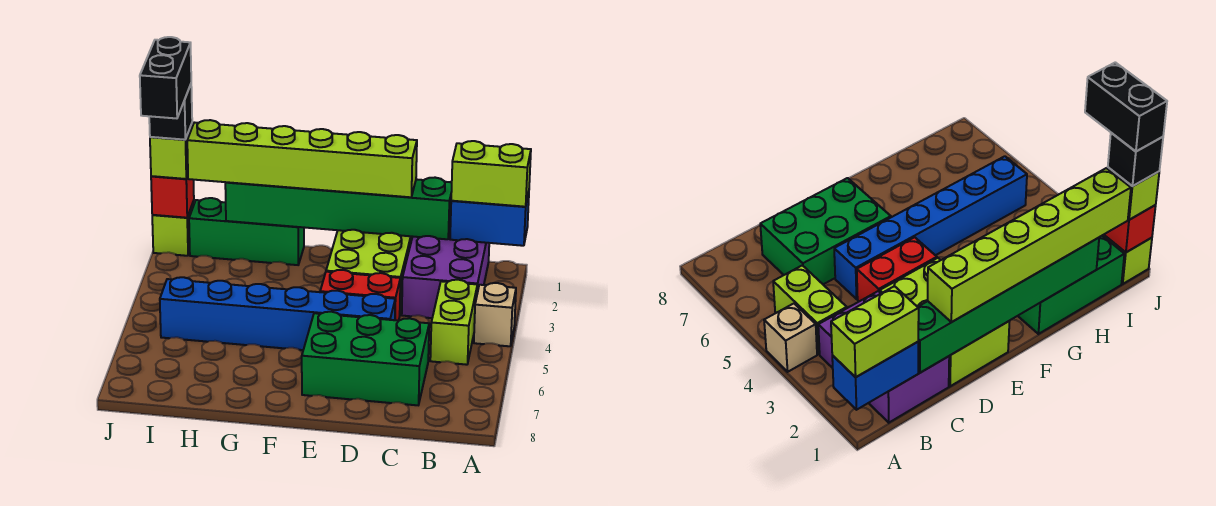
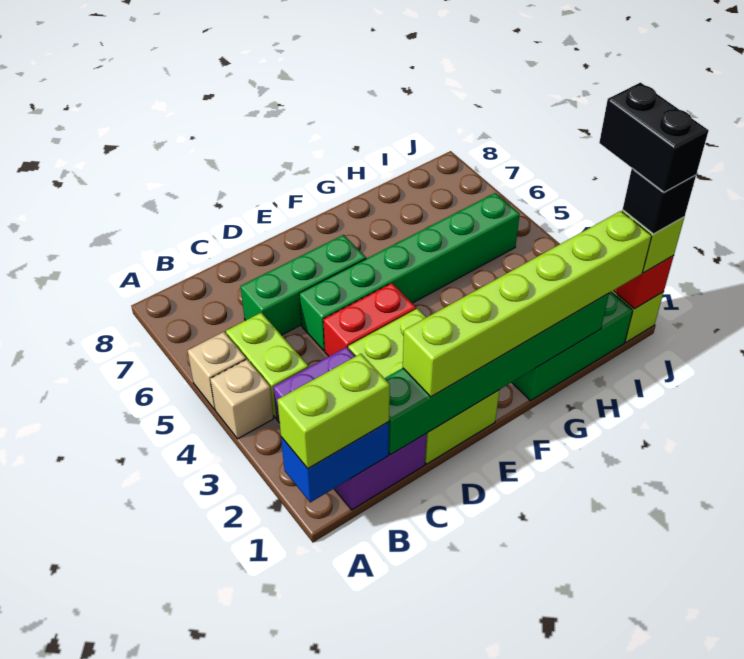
none -> tan 1x1 brick [188,332,246,410]
green 2x3 brick [302,312,429,405] -> green 1x3 brick [240,235,366,335]
blue 1x6 brick [160,277,395,350] -> green 1x6 brick [299,193,520,351]

